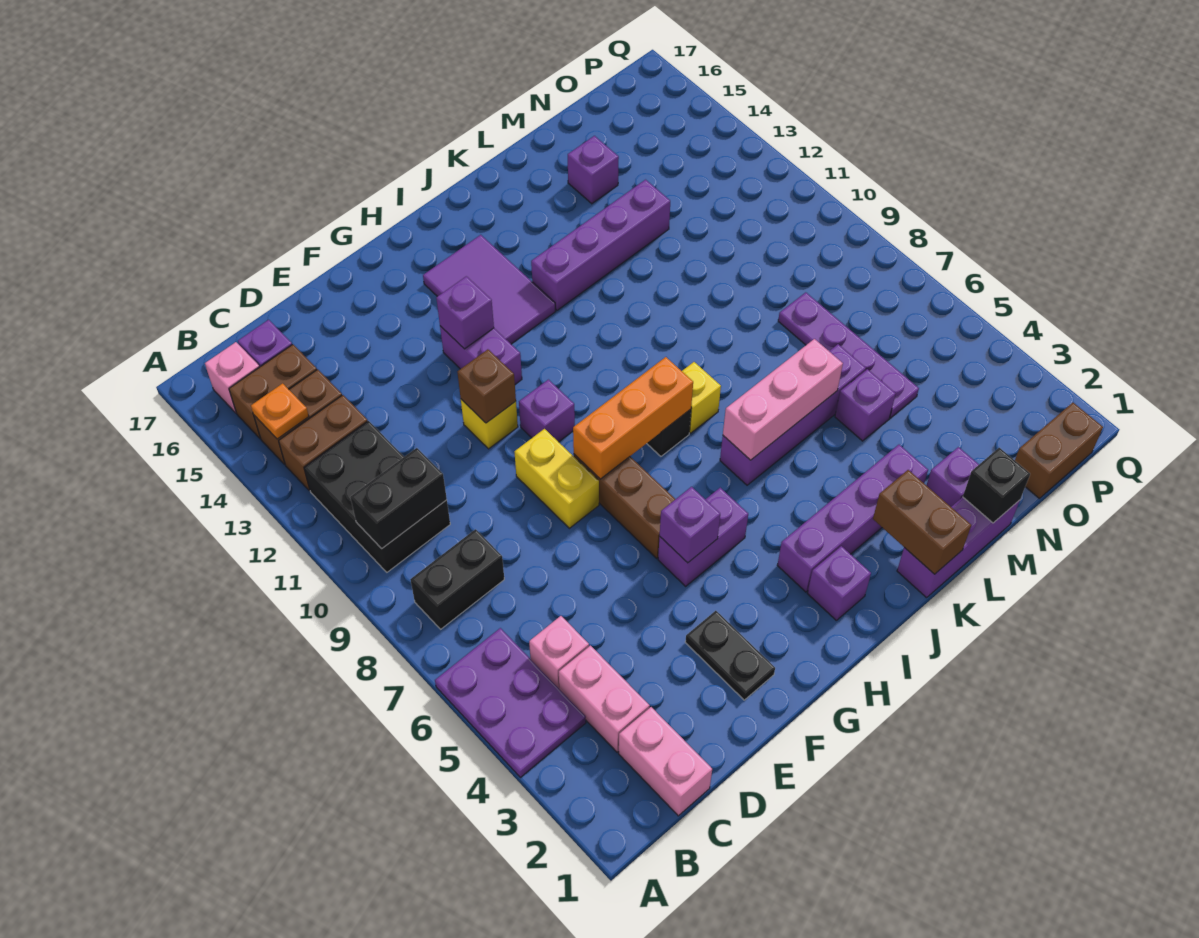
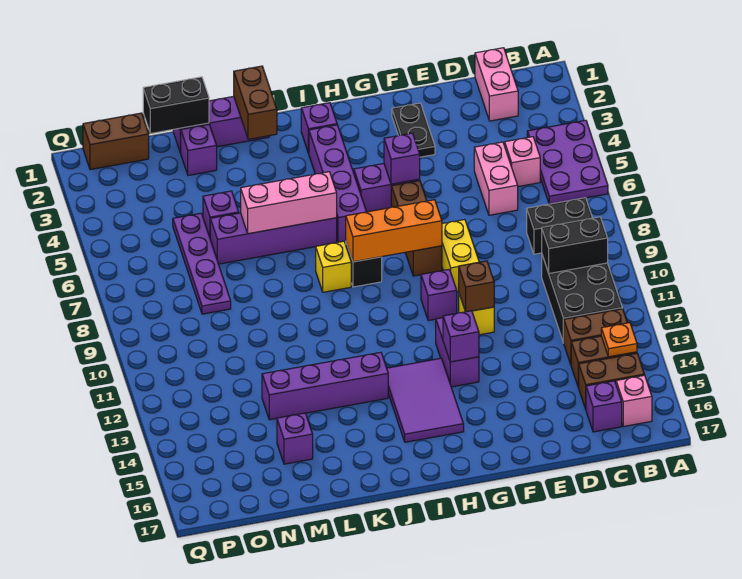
pink 1x2 brick [559,646,650,752] -> pink 1x2 brick moved to [474,142,518,215]
purple 1x4 brick [777,445,928,592] -> purple 1x4 brick turned to [309,125,366,242]
black 1x1 brick [963,448,1030,523] -> black 1x2 brick [143,77,209,134]

